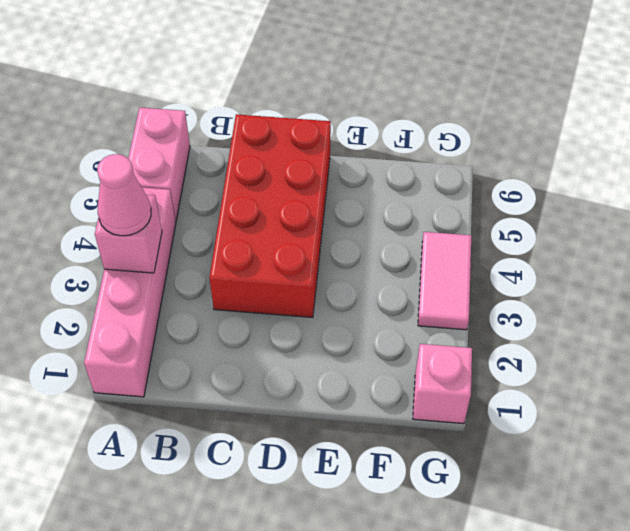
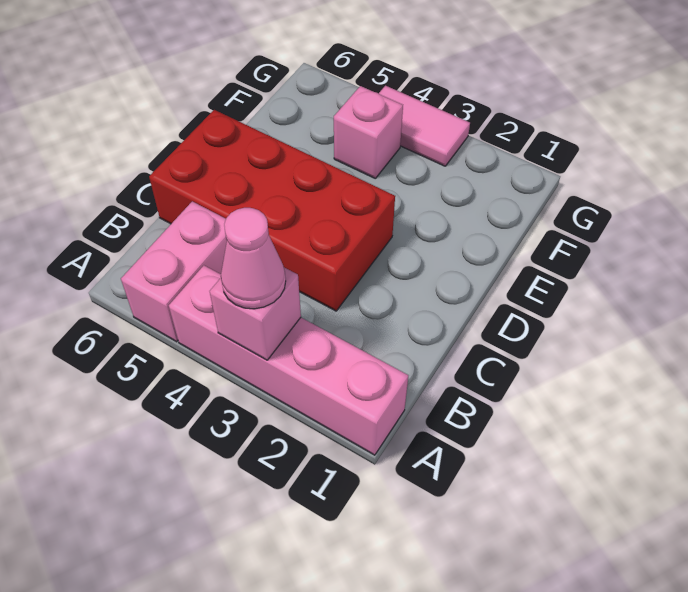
pink 1x2 brick [128,108,190,221] -> pink 1x2 brick turned to [121,201,227,342]
pink 1x1 brick [413,344,472,424] -> pink 1x1 brick moved to [334,86,403,178]

